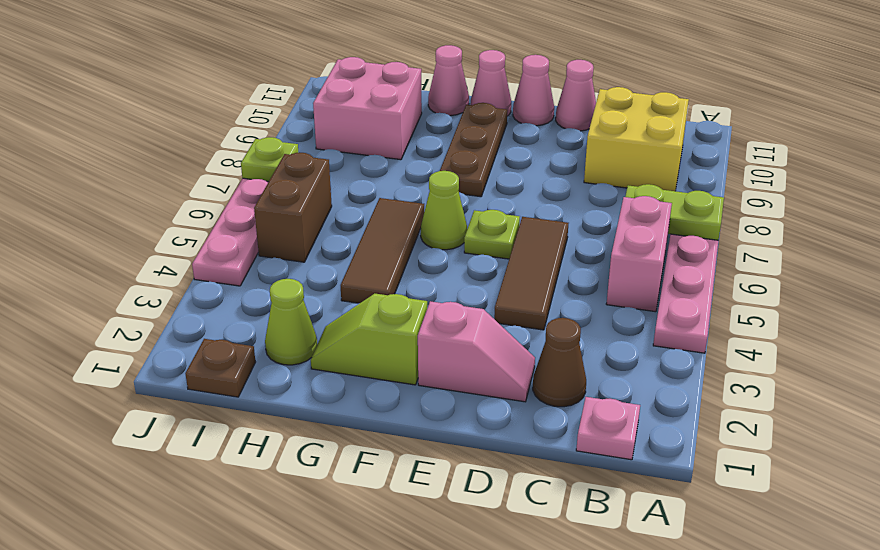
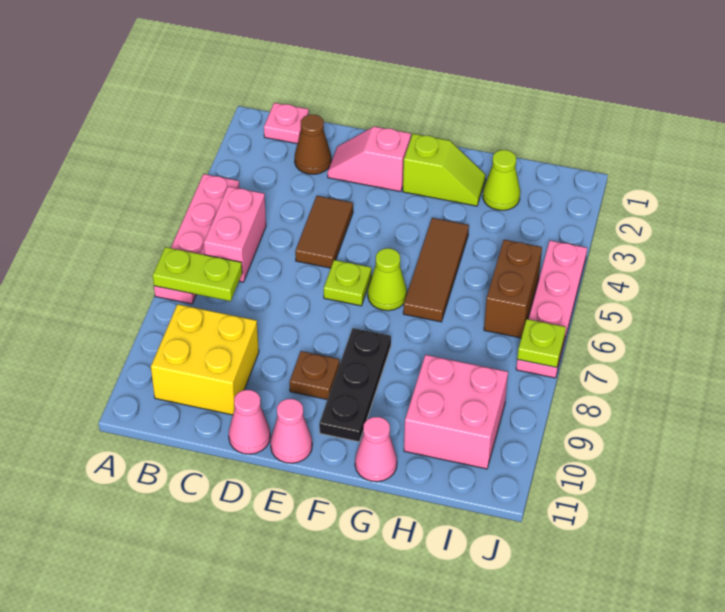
brown 1x3 tile [494,217,568,330] -> brown 1x2 tile [295,196,353,268]
brown 1x3 plate [440,103,507,197] -> black 1x3 plate [319,328,391,442]
pink 1x1 cone [470,50,511,116] -> none
brown 1x1 plate [185,339,255,397] -> brown 1x1 plate moved to [290,351,340,400]

